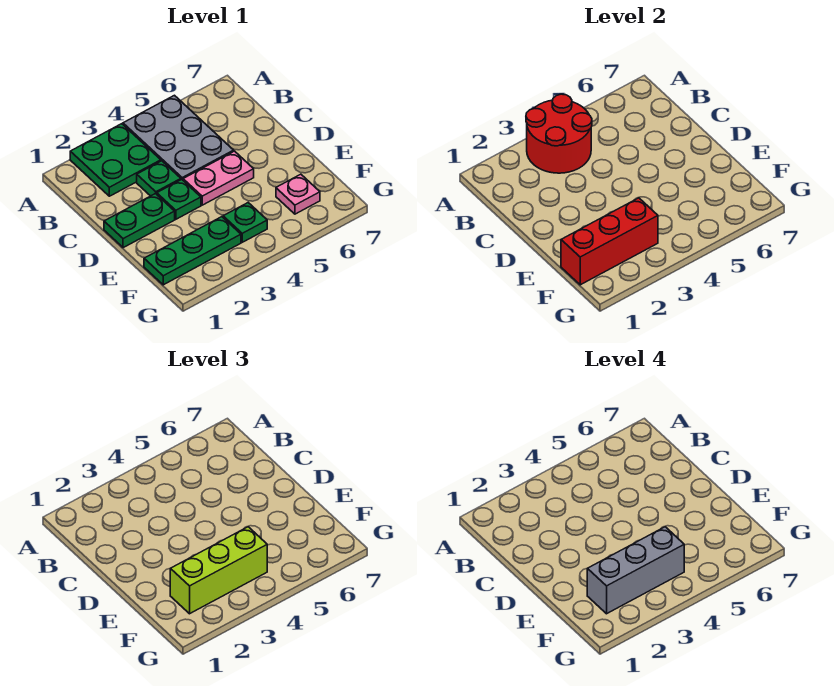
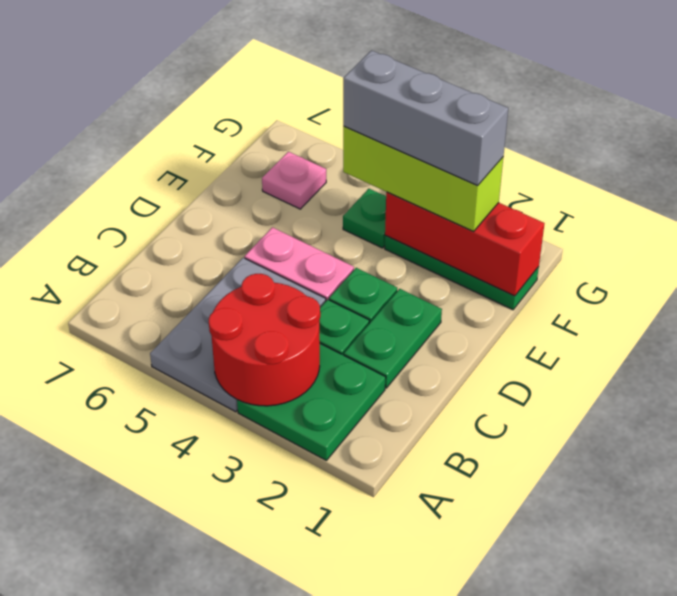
green 1x2 plate [104,193,175,248] -> green 1x2 plate turned to [344,289,442,388]

